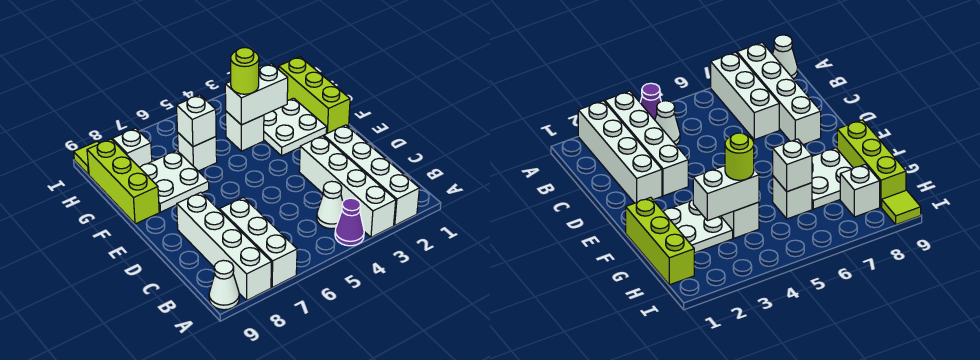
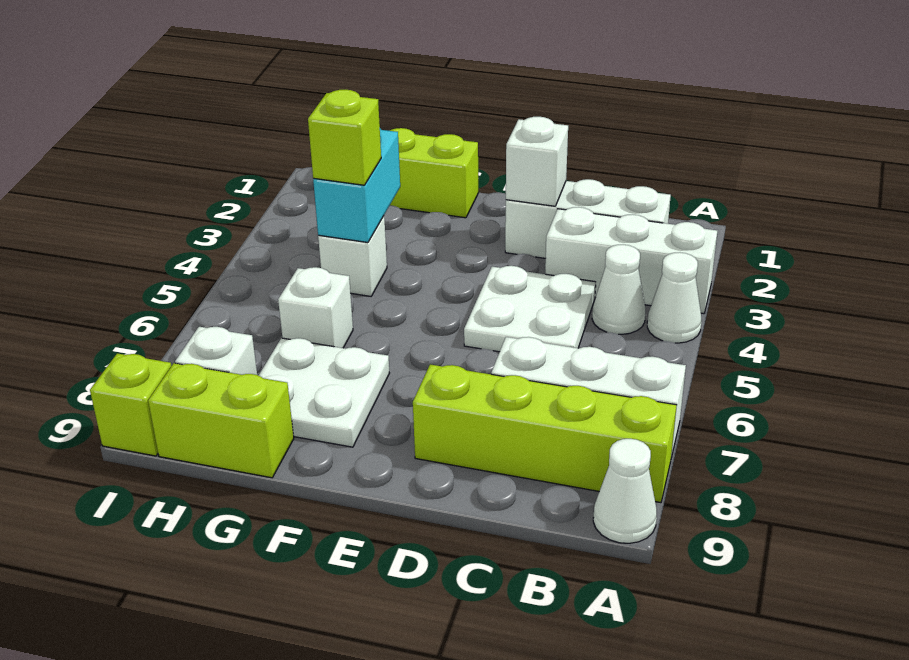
white 1x4 brick [324,125,419,225] -> white 1x3 brick [505,179,671,258]
white 1x4 brick [299,136,396,237] -> white 1x3 brick [545,207,717,314]
purple 1x1 cone [335,198,364,246] -> white 1x1 cone [647,252,702,343]
white 1x4 brick [177,192,271,300] -> lime 1x4 brick [413,364,677,503]
white 2x2 plate [264,98,327,156] -> white 2x2 plate moved to [464,266,596,352]
lime 1x3 brick [87,139,159,224] -> lime 1x2 brick [148,363,294,478]
white 1x2 brick [225,64,288,125] -> cyan 1x2 brick [313,129,400,242]
lime 1x1 round brick [231,48,259,94] -> lime 1x1 brick [308,90,381,185]
white 1x1 brick [177,95,216,147] -> white 1x1 brick moved to [506,117,568,206]
lime 1x1 tile [74,142,99,175] -> lime 1x1 brick [90,353,171,456]

